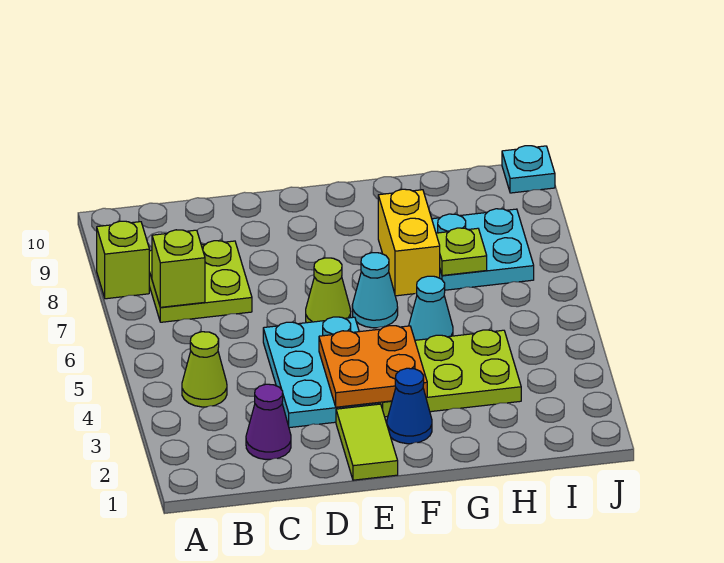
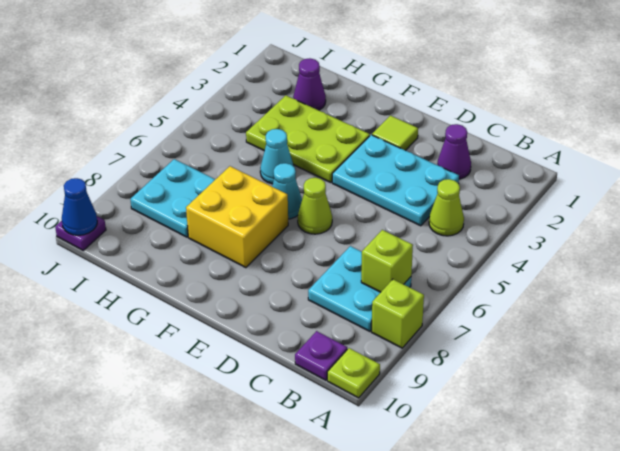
lime 2x2 plate [149,241,252,322] -> cyan 2x2 plate [308,246,411,331]
none -> purple 1x1 plate [295,331,347,380]
cyan 2x3 plate [263,317,380,428] -> cyan 2x3 plate turned to [332,135,459,226]
lime 1x2 tile [336,404,398,480] -> lime 1x1 tile [372,116,418,151]
orange 2x2 plate [319,326,427,407] -> none
blue 1x1 cone [387,368,432,444] -> blue 1x1 cone moved to [62,178,97,235]
yellow 1x2 brick [378,189,440,296] -> yellow 2x2 brick [186,166,288,268]
none -> purple 1x1 cone [293,58,326,110]
lime 1x1 plate [436,228,487,275] -> lime 1x1 plate moved to [327,348,380,398]
cyan 1x1 plate [502,146,555,193] -> purple 1x1 plate [55,216,106,250]

